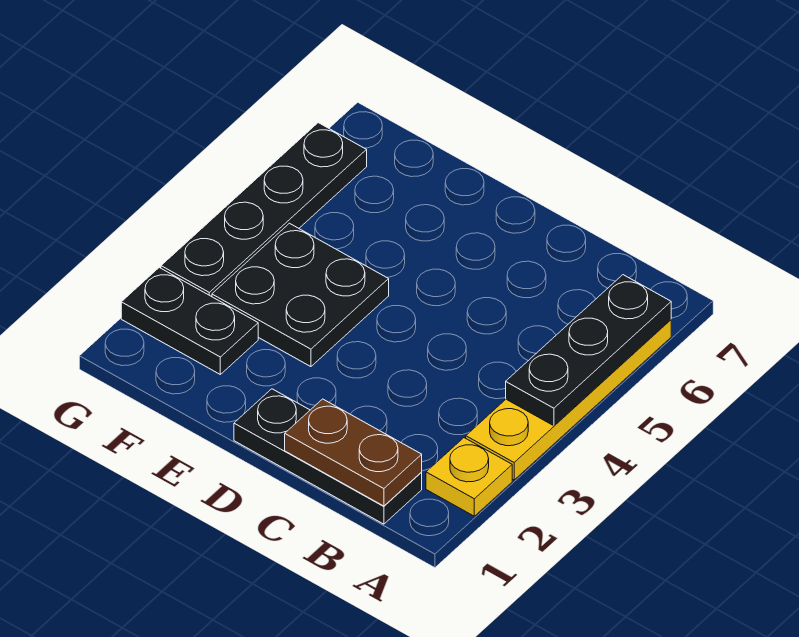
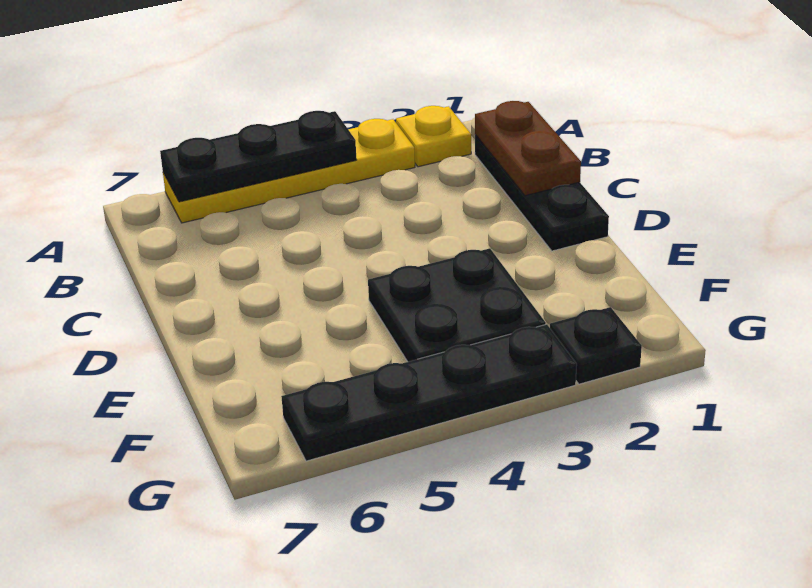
black 1x2 plate [121,268,258,374] -> black 1x1 plate [550,307,642,384]

